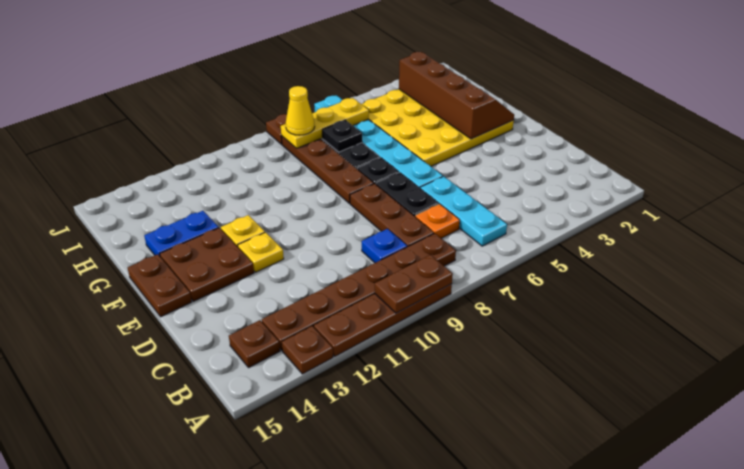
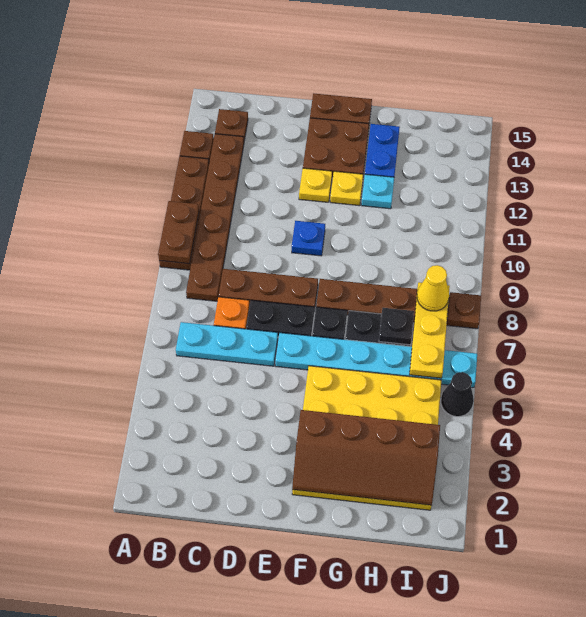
blue 1x1 plate [362,229,407,263] -> blue 1x1 plate moved to [292,221,325,256]
none -> cyan 1x1 plate [361,174,394,209]
none -> black 1x1 cone [441,372,474,417]

